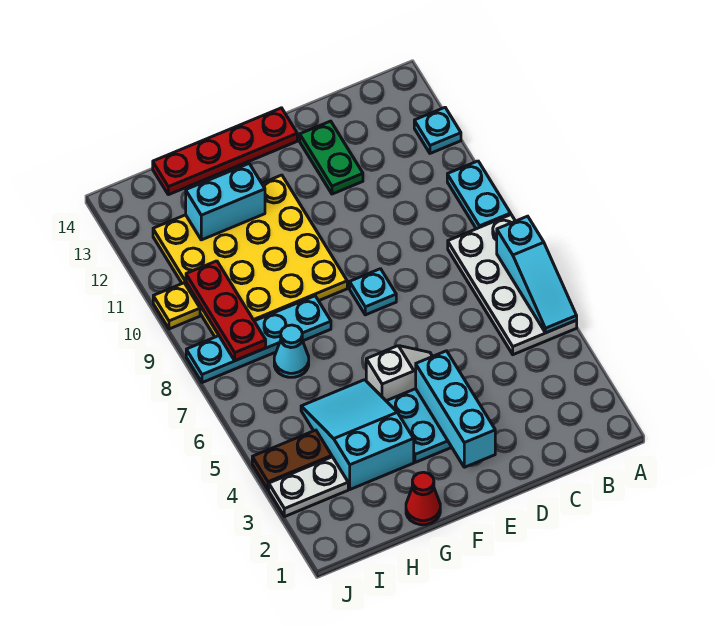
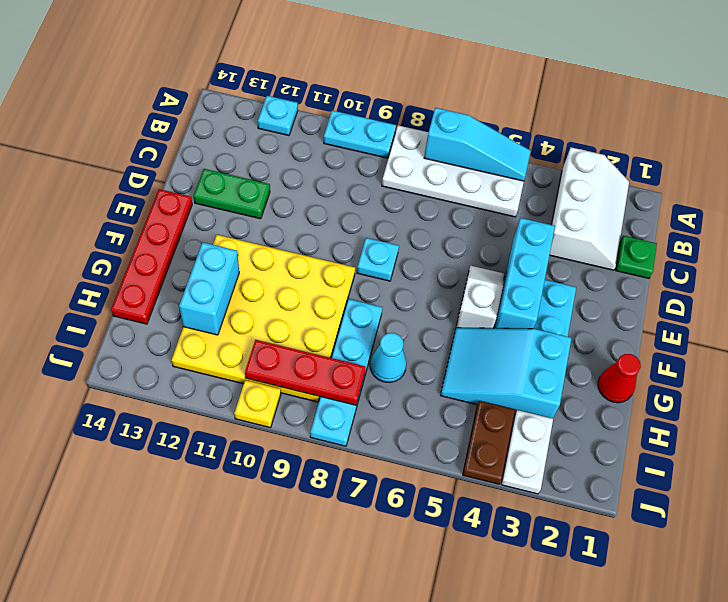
none -> white 2x3 slope [550,147,629,270]
none -> green 1x1 plate [616,236,657,278]
cyan 1x3 brick [416,351,495,467] -> cyan 1x3 brick turned to [495,218,555,329]

